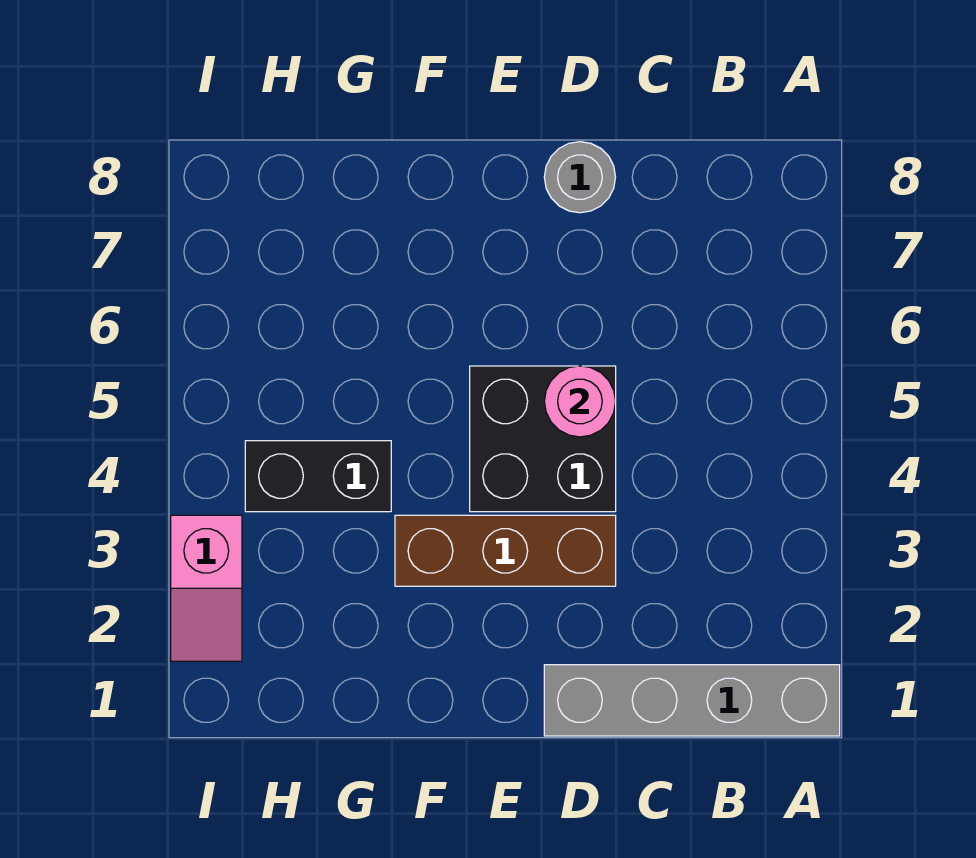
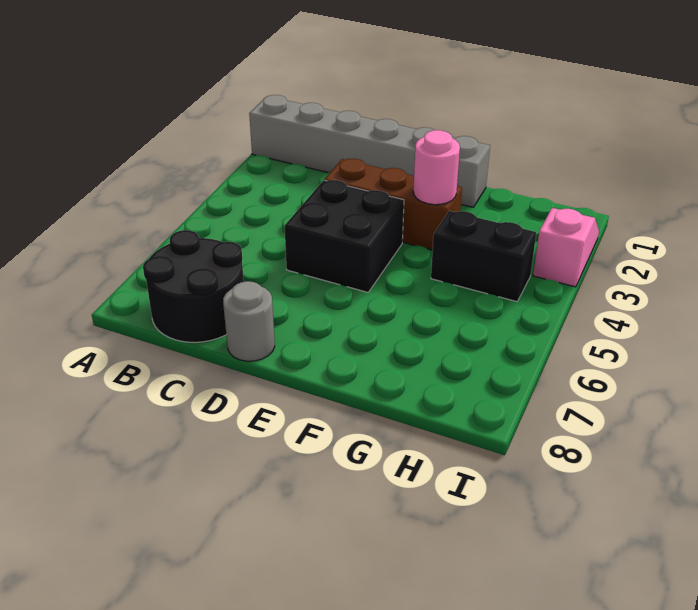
grey 1x4 brick [544,665,840,736] -> grey 1x6 brick [249,95,490,207]
none -> black 2x2 round brick [143,230,244,342]
pink 1x1 round brick [544,366,616,437] -> pink 1x1 round brick moved to [413,130,460,205]

